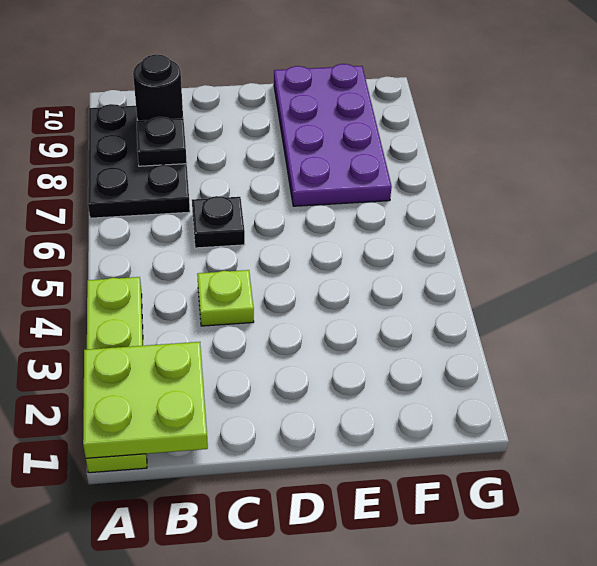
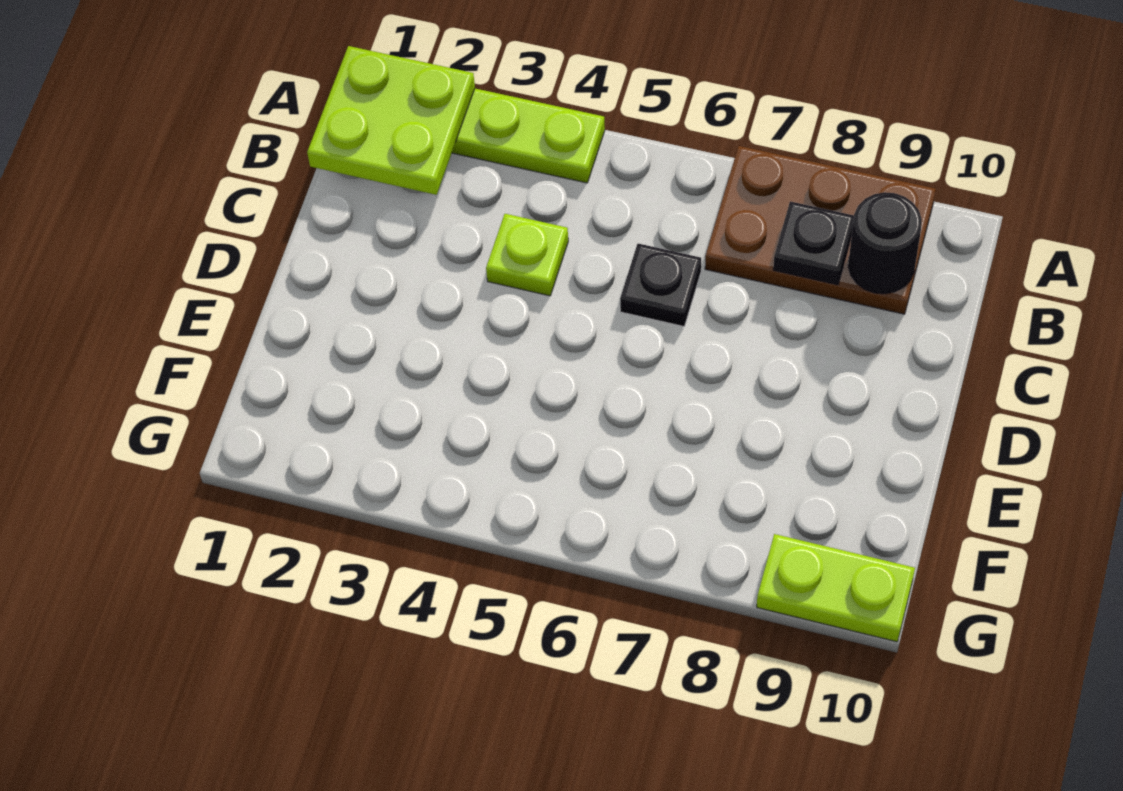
black 2x3 plate [88,104,190,218] -> brown 2x3 plate [705,146,936,314]
purple 2x4 plate [274,64,392,206] -> none
none -> lime 1x2 plate [757,534,915,642]

